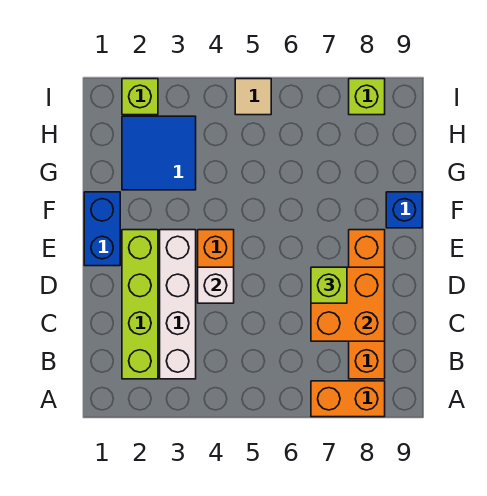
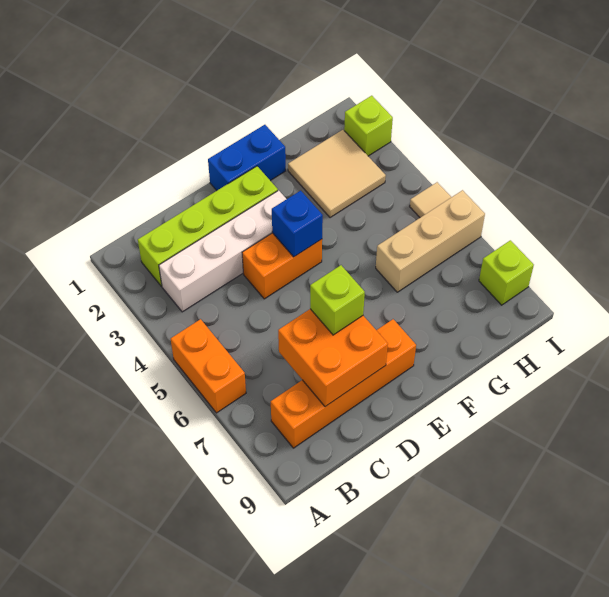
orange 1x2 brick [311,381,385,417] -> orange 1x2 brick moved to [171,319,246,413]
white 1x1 brick [198,267,234,303] -> none
blue 1x1 brick [386,192,422,228] -> blue 1x1 brick moved to [272,191,323,257]
blue 2x2 tile [122,116,196,190] -> tan 2x2 tile [288,130,386,218]
none -> tan 1x3 brick [376,190,485,292]

